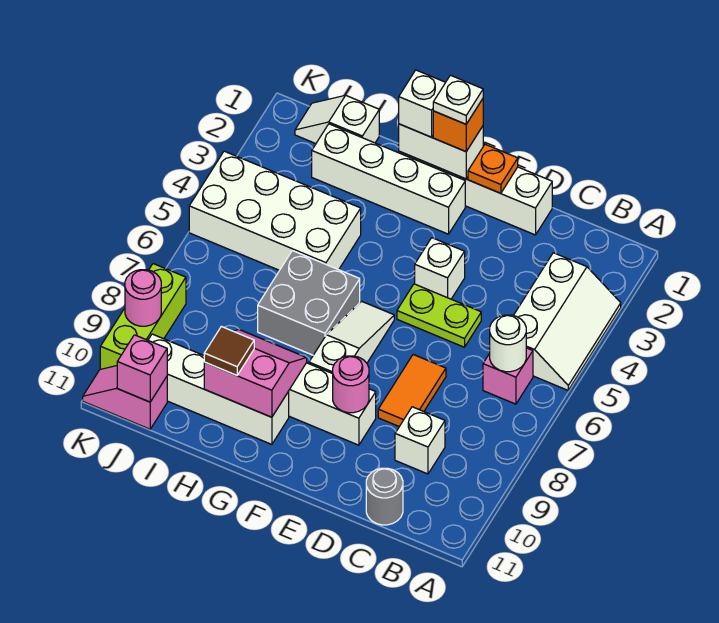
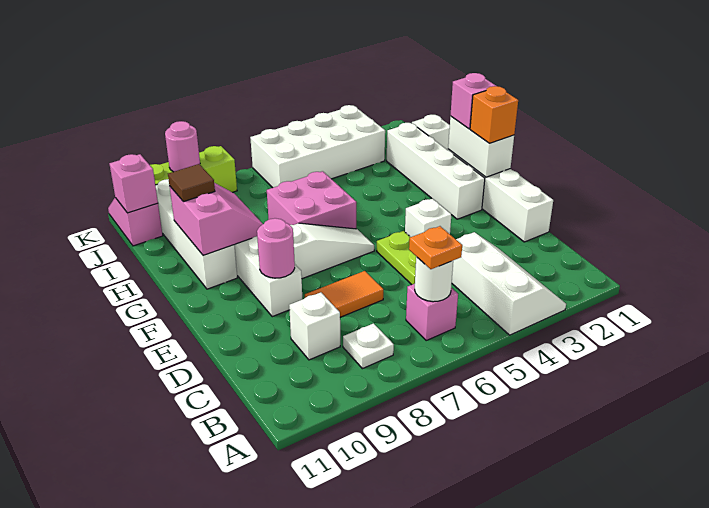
white 2x3 slope [513,253,621,390] -> white 2x3 slope turned to [452,232,566,335]
grey 1x1 round brick [366,468,403,525] -> none
orange 1x1 plate [468,144,518,193] -> orange 1x1 plate moved to [409,226,462,269]
white 1x1 plate [433,75,483,124] -> white 1x1 plate moved to [343,323,394,369]
white 1x1 brick [399,70,446,137] -> pink 1x1 brick [450,73,496,129]
grey 2x2 brick [258,251,360,355] -> pink 2x2 brick [267,171,356,229]
white 2x4 brick [189,151,361,270] -> white 2x4 brick turned to [250,105,385,188]

